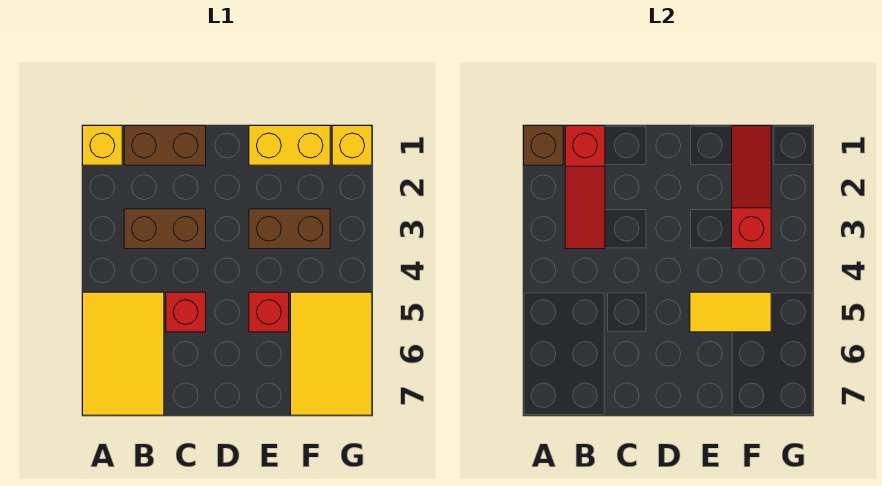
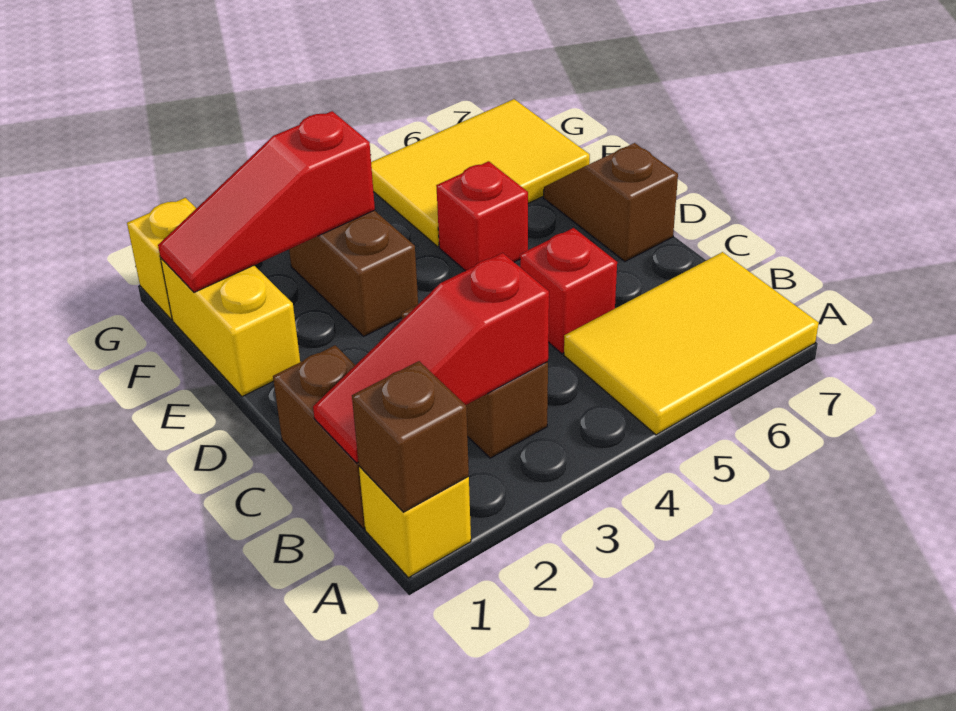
red 1x3 slope [565,126,605,249] -> red 1x3 slope turned to [313,253,549,463]
none -> brown 1x2 slope [544,143,678,261]
yellow 1x2 tile [690,292,771,332] -> none

